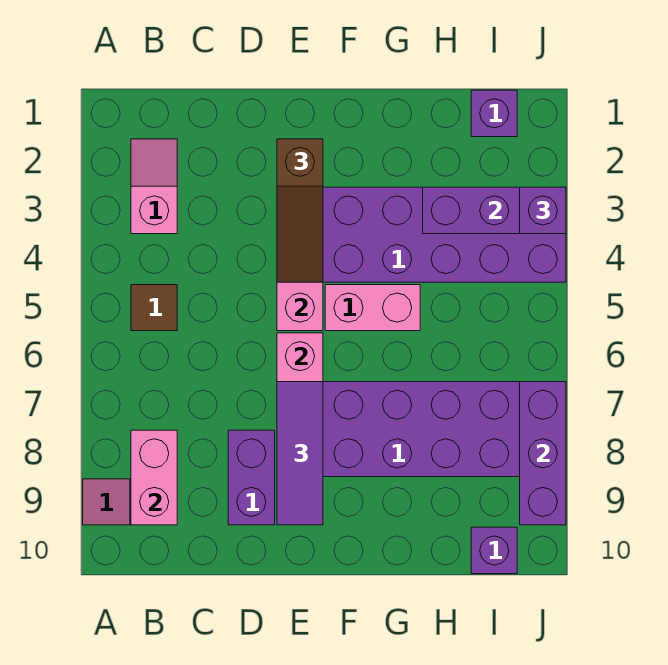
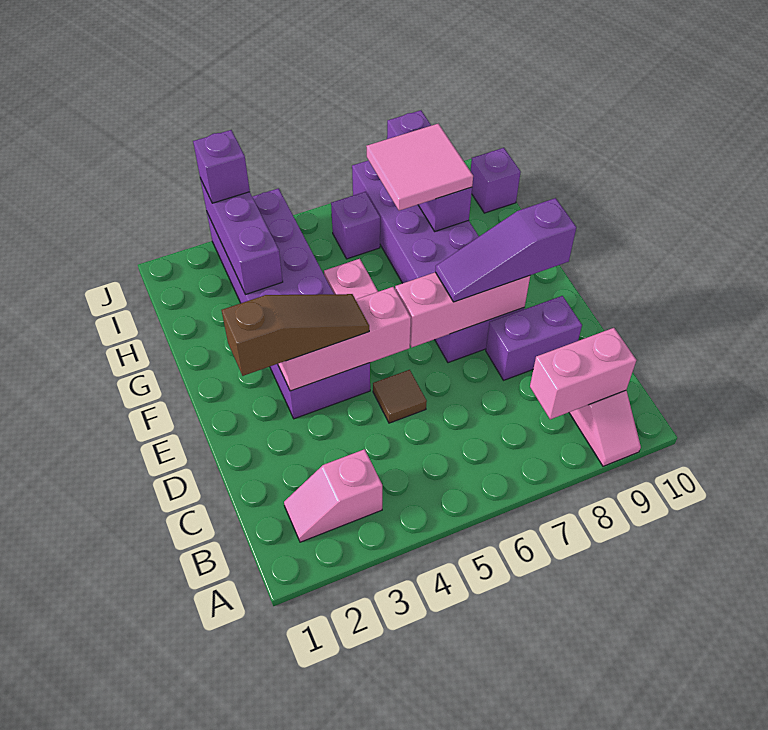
brown 1x1 tile [131,285,177,331] -> brown 1x1 tile moved to [373,370,427,423]
purple 1x3 tile [277,382,323,525] -> purple 1x3 slope [435,198,576,302]
none -> pink 2x2 tile [366,124,473,211]
purple 1x1 brick [471,90,517,137] -> purple 1x1 brick moved to [331,192,380,259]
purple 1x3 brick [520,382,566,525] -> purple 1x3 brick turned to [387,110,472,231]

